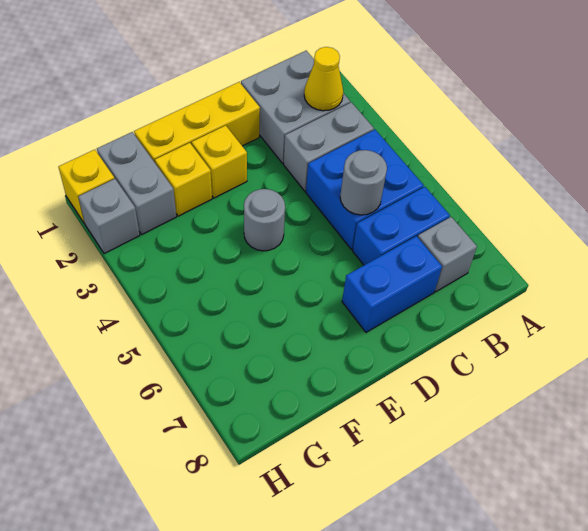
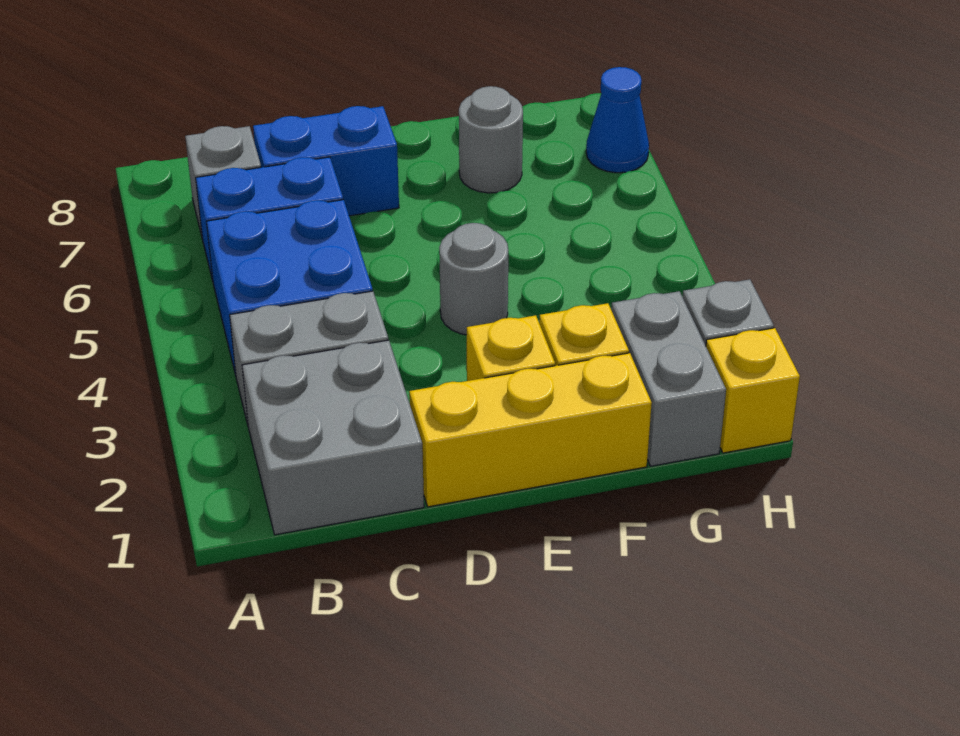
yellow 1x1 cone [304,47,343,111] -> none
grey 1x1 round brick [340,150,387,215] -> grey 1x1 round brick moved to [459,86,523,193]
none -> blue 1x1 cone [586,67,649,173]

